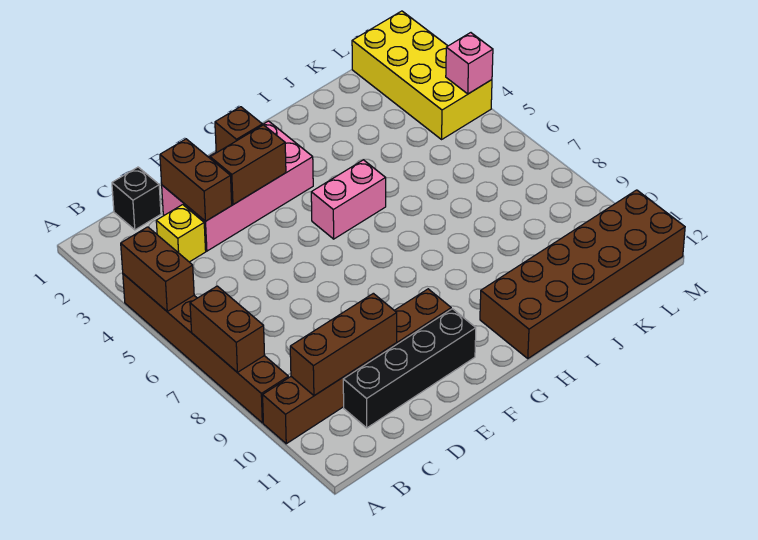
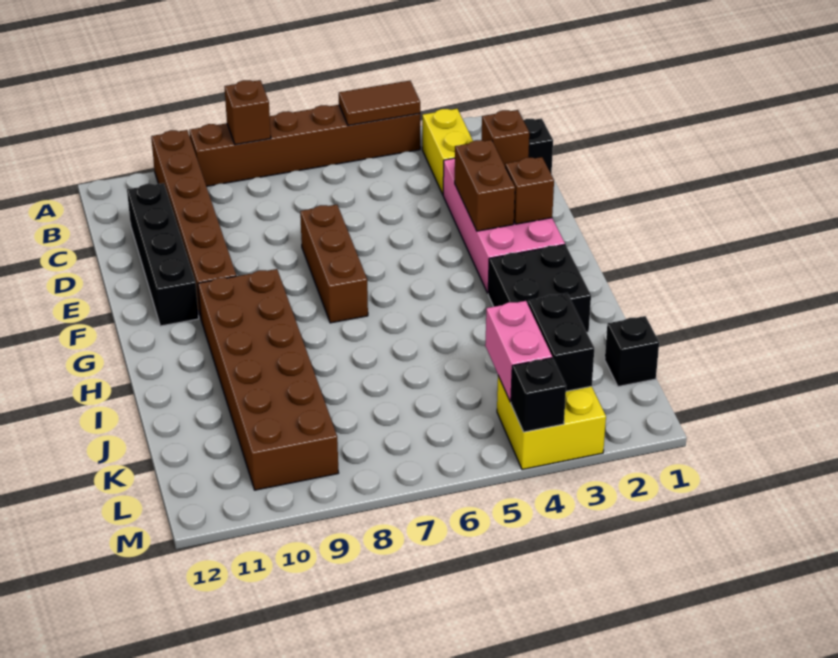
brown 1x2 brick [121,227,194,311] -> brown 1x2 tile [339,81,420,126]
brown 1x2 brick [190,286,265,372] -> brown 1x1 brick [224,80,271,145]
brown 1x3 brick [290,293,397,396] -> brown 1x3 brick moved to [300,205,368,323]
yellow 1x1 brick [156,205,206,262] -> yellow 1x2 brick [422,109,473,194]
brown 1x2 brick [160,139,232,221] -> brown 1x1 brick [482,110,529,166]
pink 1x2 brick [311,160,386,239] -> pink 1x2 brick moved to [485,301,552,402]
none -> black 2x2 brick [488,245,591,332]
brown 2x6 brick [480,190,685,358] -> brown 2x6 brick moved to [198,269,339,490]
none -> black 1x1 brick [605,316,659,387]
none -> black 1x2 brick [528,293,594,391]
yellow 2x4 brick [352,11,492,139] -> yellow 2x2 brick [497,376,606,470]
pink 1x1 brick [446,33,493,94] -> black 1x1 brick [511,358,566,432]

